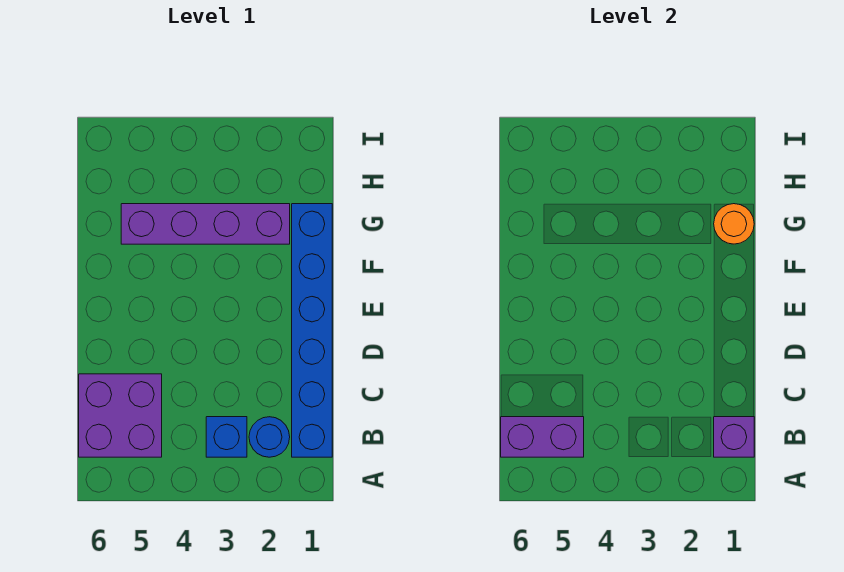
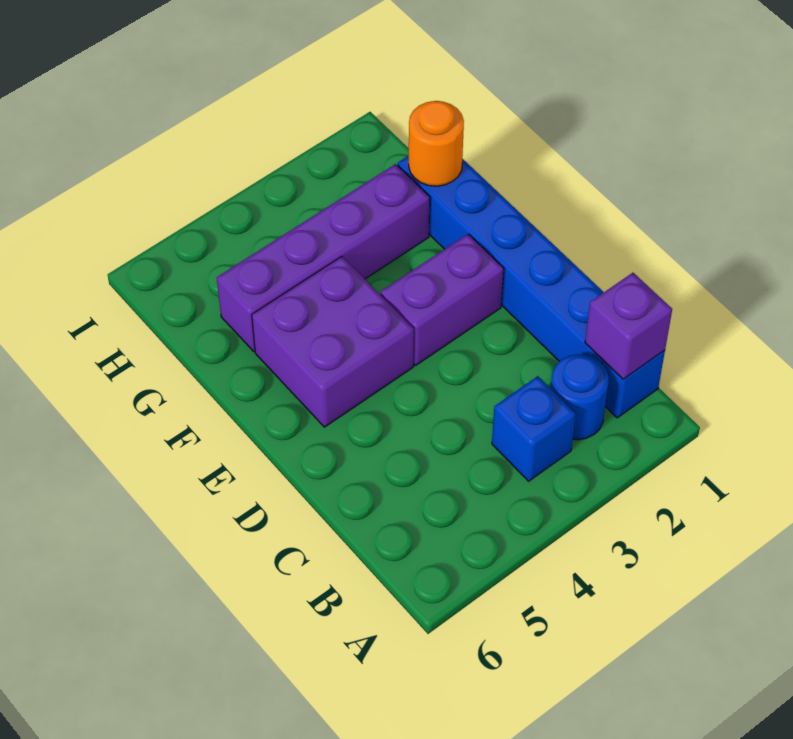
purple 2x2 brick [79,374,162,457] -> purple 2x2 brick moved to [252,256,414,427]
purple 1x2 brick [501,417,584,457] -> purple 1x2 brick moved to [381,234,504,366]

